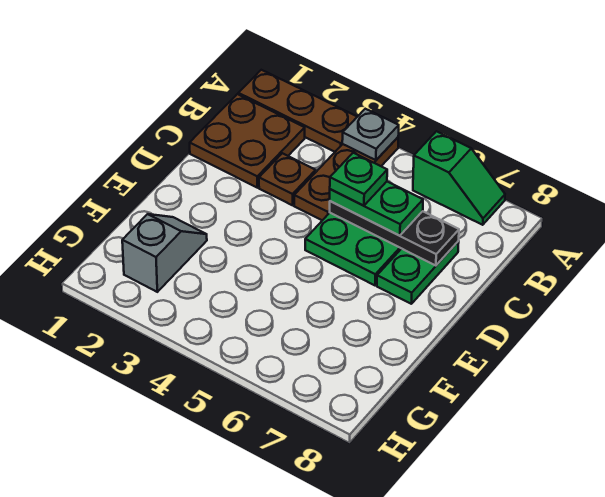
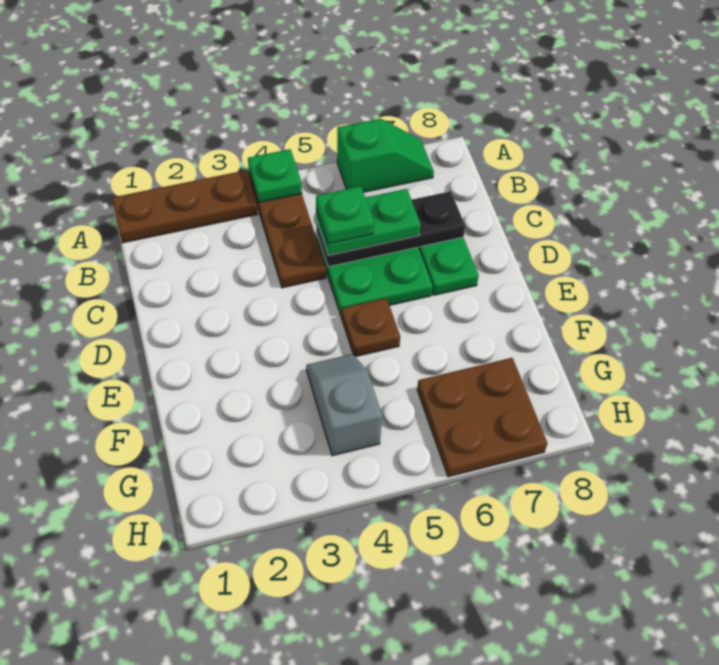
grey 1x1 plate [342,109,399,160] -> green 1x1 plate [248,149,302,203]
brown 2x2 plate [190,94,305,188] -> brown 2x2 plate moved to [417,358,548,477]
brown 1x1 plate [259,153,316,205] -> brown 1x1 plate moved to [341,298,400,357]
grey 1x2 slope [122,214,207,292] -> grey 1x2 slope moved to [306,354,382,456]

